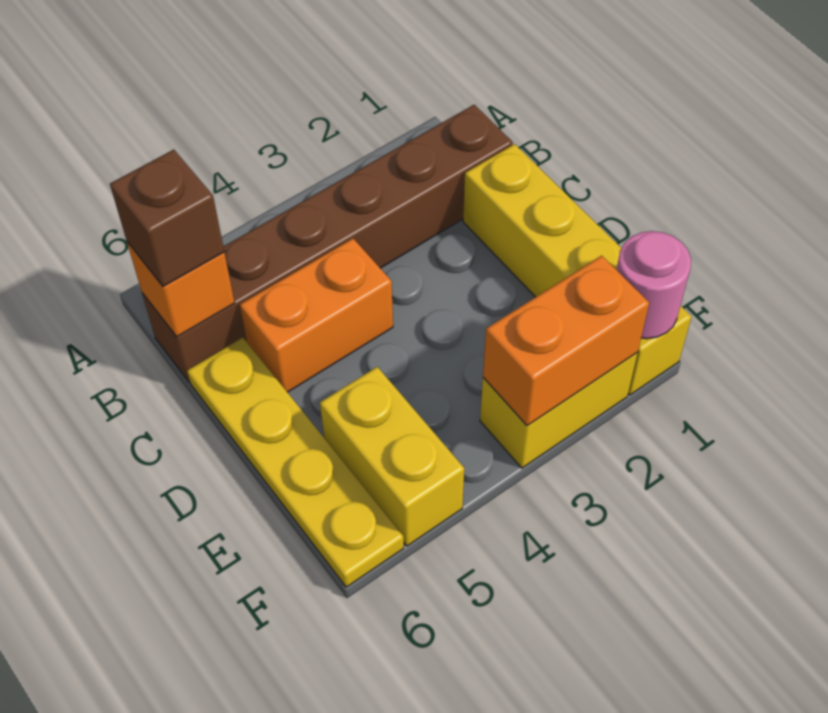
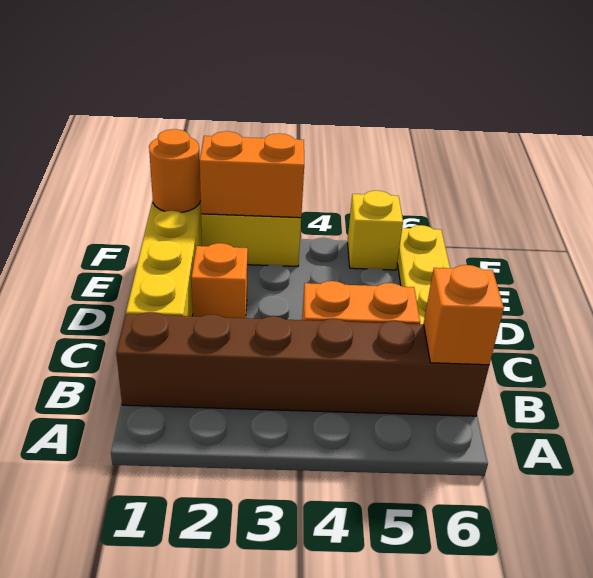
brown 1x1 brick [110,150,224,287] -> none
none -> orange 1x1 brick [191,243,248,318]
yellow 1x2 brick [320,367,464,546] -> yellow 1x1 brick [348,191,403,270]
pink 1x1 round brick [617,231,691,339] -> orange 1x1 round brick [149,129,201,213]

